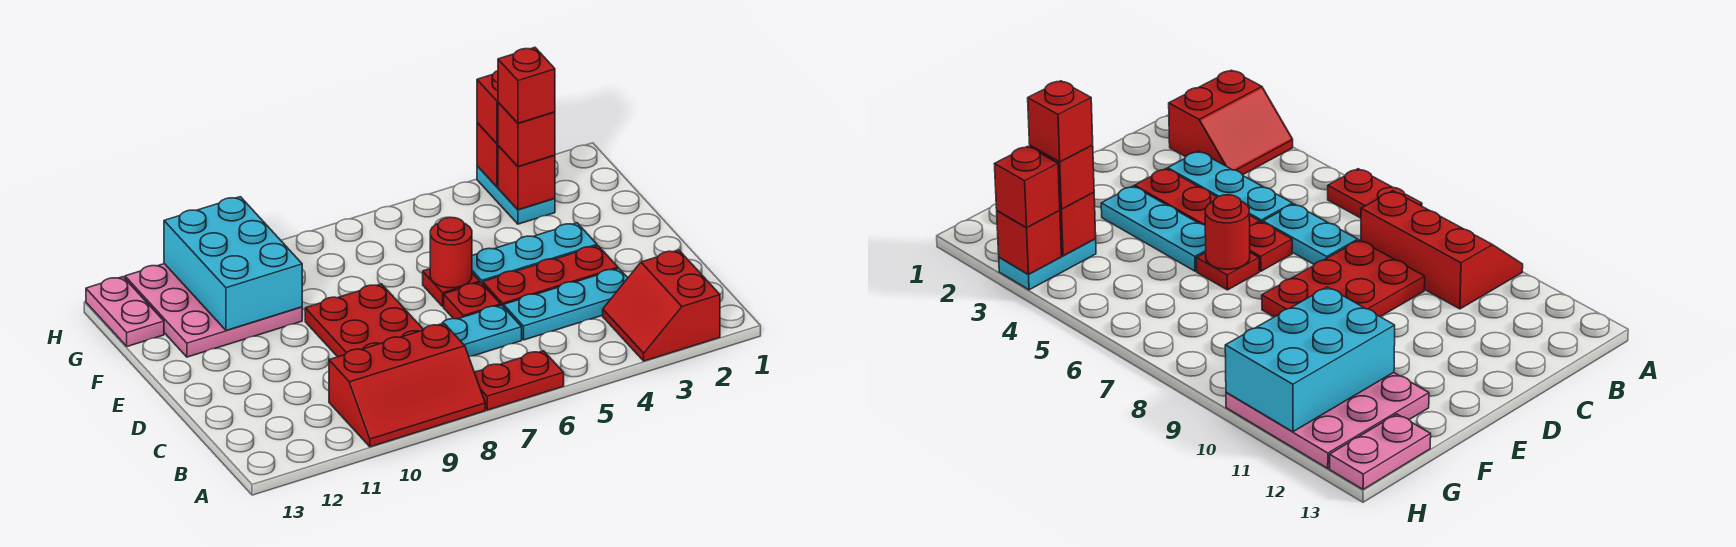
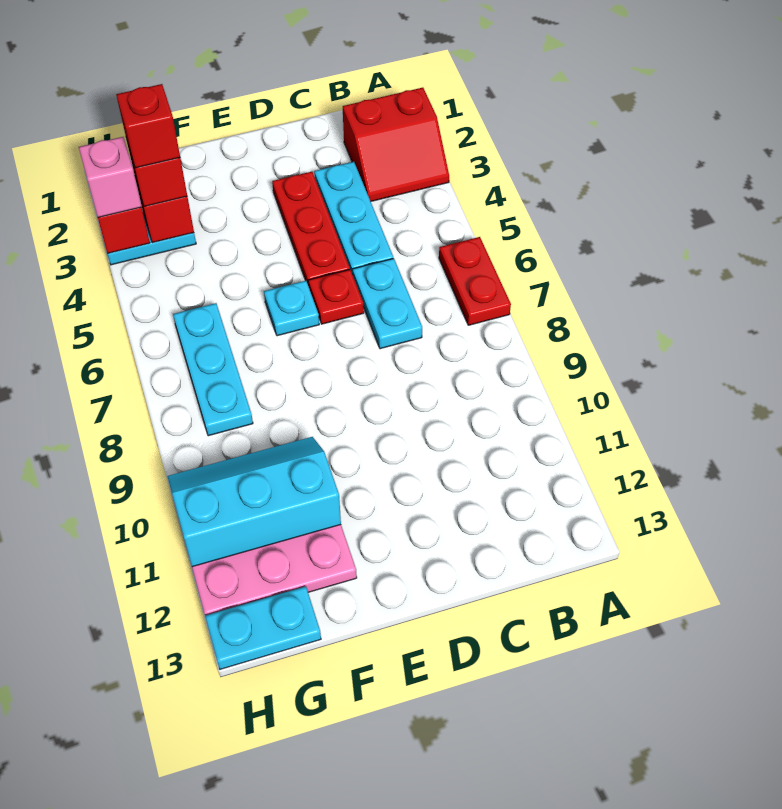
red 2x3 slope [329,324,485,447] -> none
red 2x3 plate [305,284,423,357] -> none
cyan 1x3 plate [472,223,597,284] -> cyan 1x3 plate moved to [173,303,253,436]
red 1x1 plate [423,269,480,306] -> cyan 1x1 plate [264,281,319,336]
red 1x1 round brick [430,217,472,288] -> none
cyan 2x3 brick [164,197,302,331] -> cyan 2x3 slope [167,437,341,567]
pink 1x2 plate [86,277,164,346] -> cyan 1x2 plate [205,586,321,669]
red 1x1 brick [477,71,498,144] -> pink 1x1 brick [79,137,142,217]

